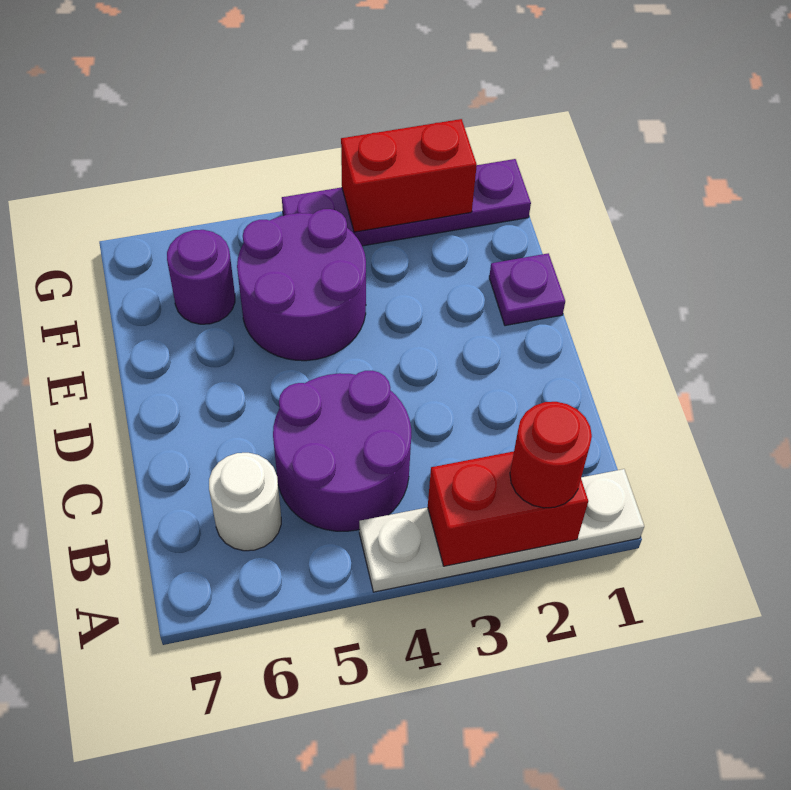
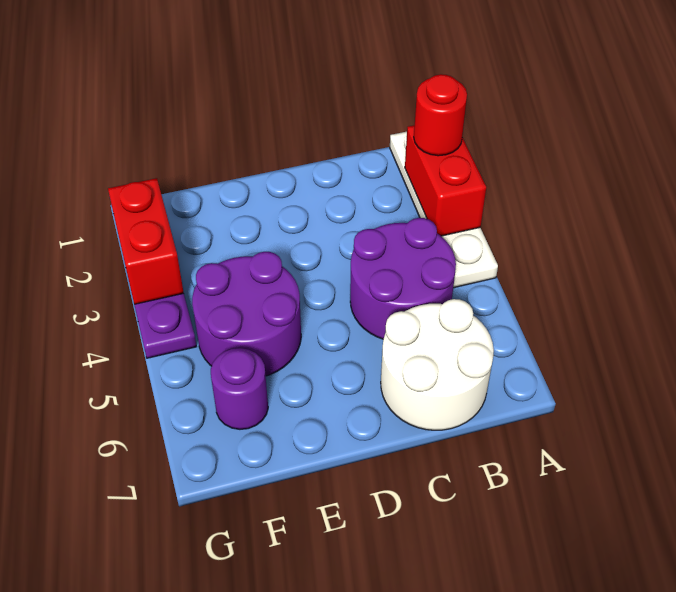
white 1x1 round brick [209,453,281,551] -> white 2x2 round brick [381,299,494,430]
purple 1x1 plate [489,253,565,326] -> none

